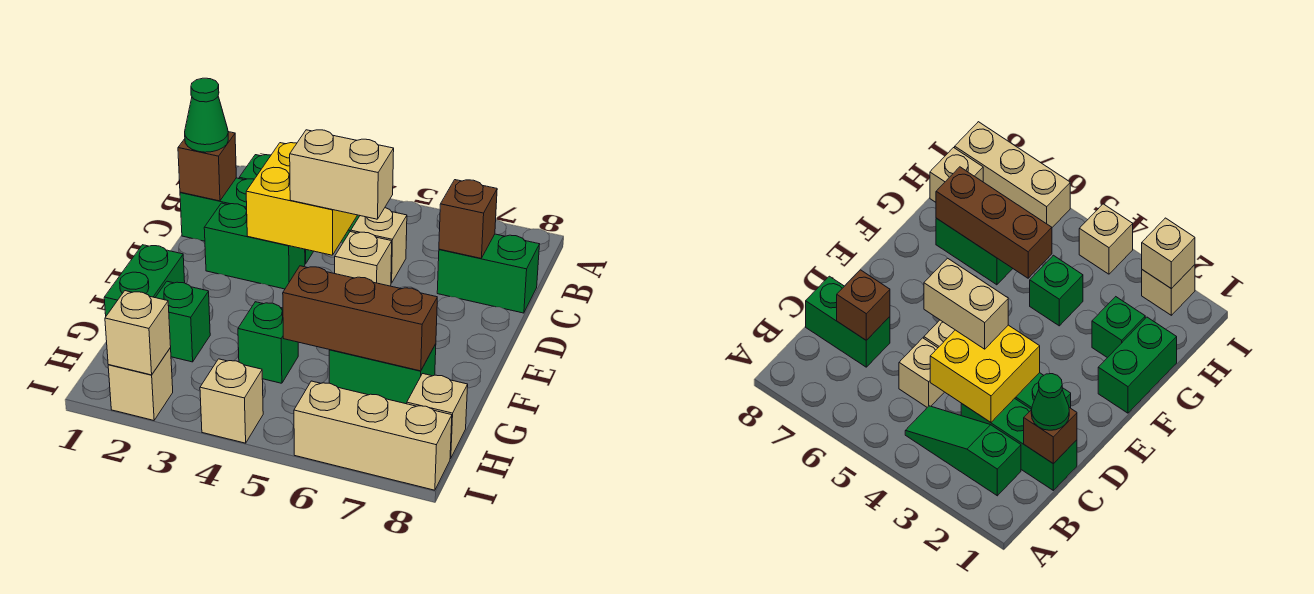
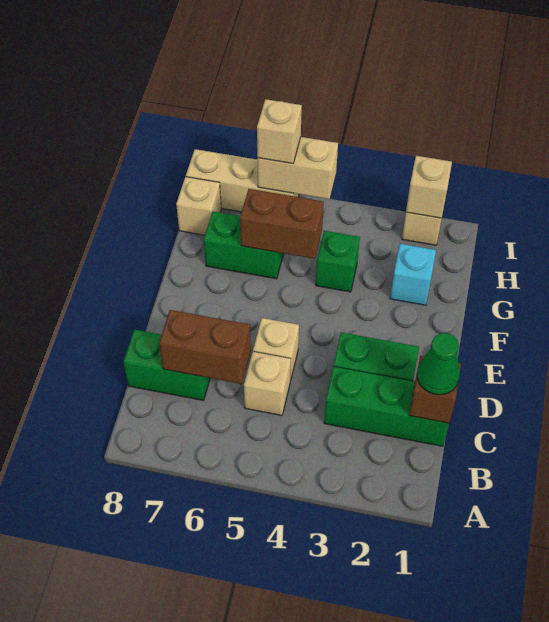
green 1x3 slope [905,406,1021,496] -> none
yellow 2x2 brick [246,143,357,255] -> none
brown 1x1 brick [439,180,497,258] -> brown 1x2 brick [159,310,251,384]
tan 1x2 brick [290,130,394,219] -> tan 1x2 brick moved to [258,137,338,199]
green 1x2 brick [104,245,185,316] -> none
green 1x1 brick [155,281,210,362] -> cyan 1x1 brick [390,244,436,305]
brown 1x3 brick [283,266,437,371] -> brown 1x2 brick [240,189,324,259]
tan 1x1 brick [200,359,263,443] -> tan 1x1 brick moved to [257,99,302,164]

